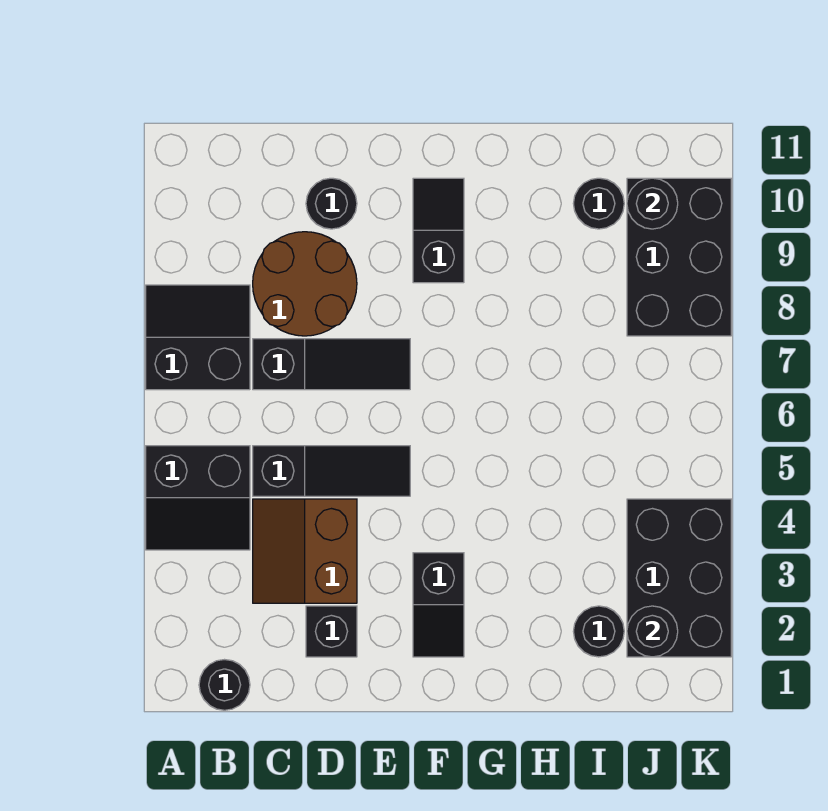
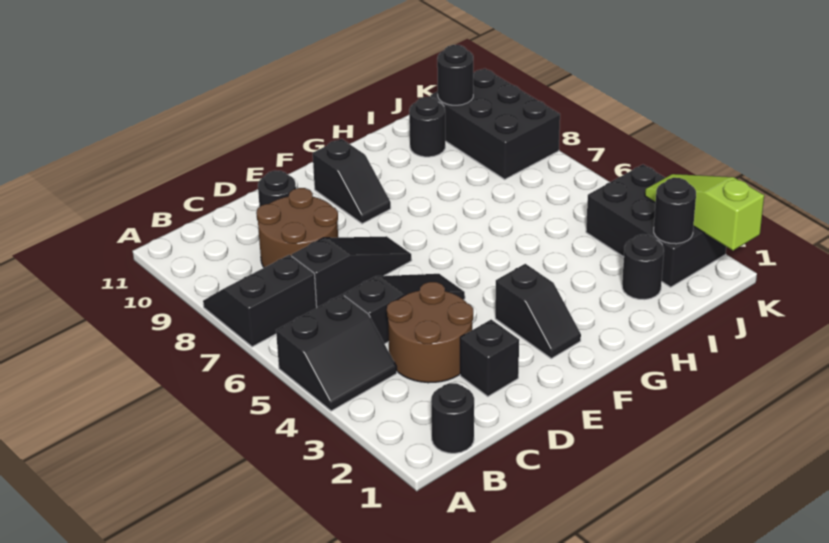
brown 2x2 slope [253,499,357,603] -> brown 2x2 round brick [387,282,473,383]
black 1x2 slope [413,178,464,283] -> black 1x2 slope turned to [313,139,391,224]
none -> lime 1x3 slope [645,174,764,250]

